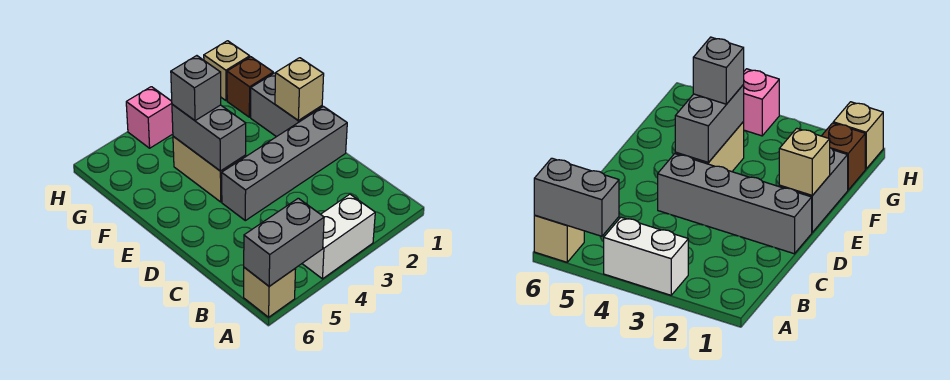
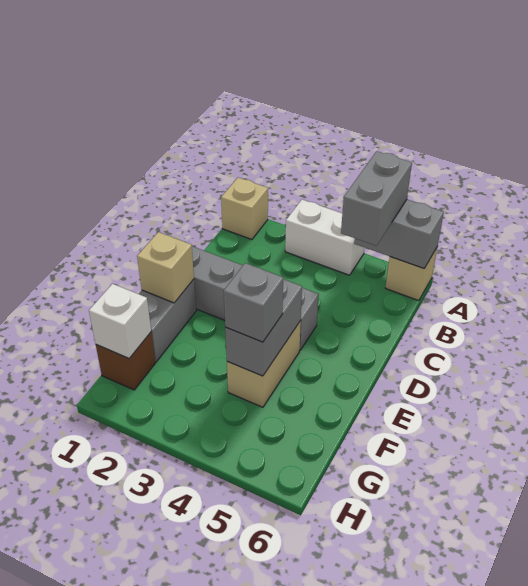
none -> grey 1x2 brick [341,151,412,246]
none -> white 1x1 brick [89,284,151,358]
tan 1x1 brick [204,41,250,101] -> tan 1x1 brick moved to [221,178,268,240]
pink 1x1 brick [126,87,173,148] -> none

